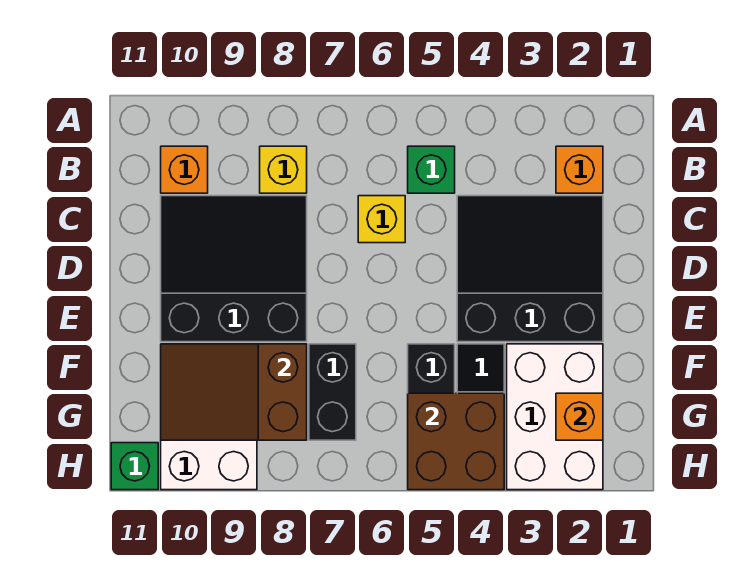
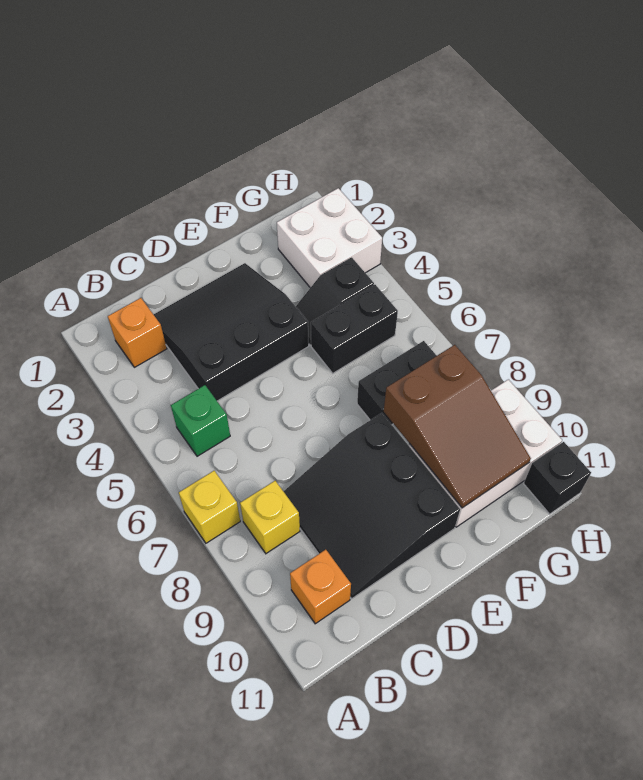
black 3x3 slope [457,196,603,342] -> black 3x3 slope turned to [153,263,309,401]
yellow 1x1 brick [358,196,405,243] -> yellow 1x1 brick moved to [179,471,240,543]
white 2x3 brick [507,344,603,490] -> white 2x2 brick [277,188,382,288]
orange 1x1 brick [556,393,603,440] -> none
brown 2x2 brick [408,393,504,490] -> none
green 1x1 brick [111,443,158,490] -> black 1x1 brick [524,442,591,514]

